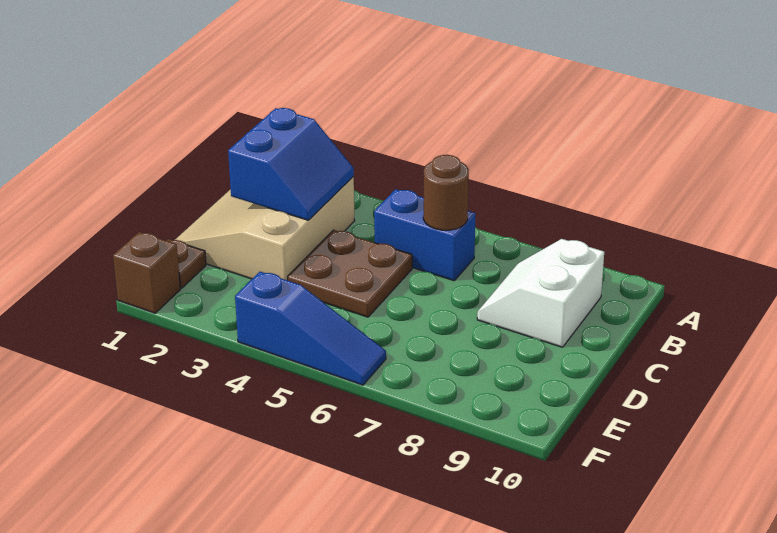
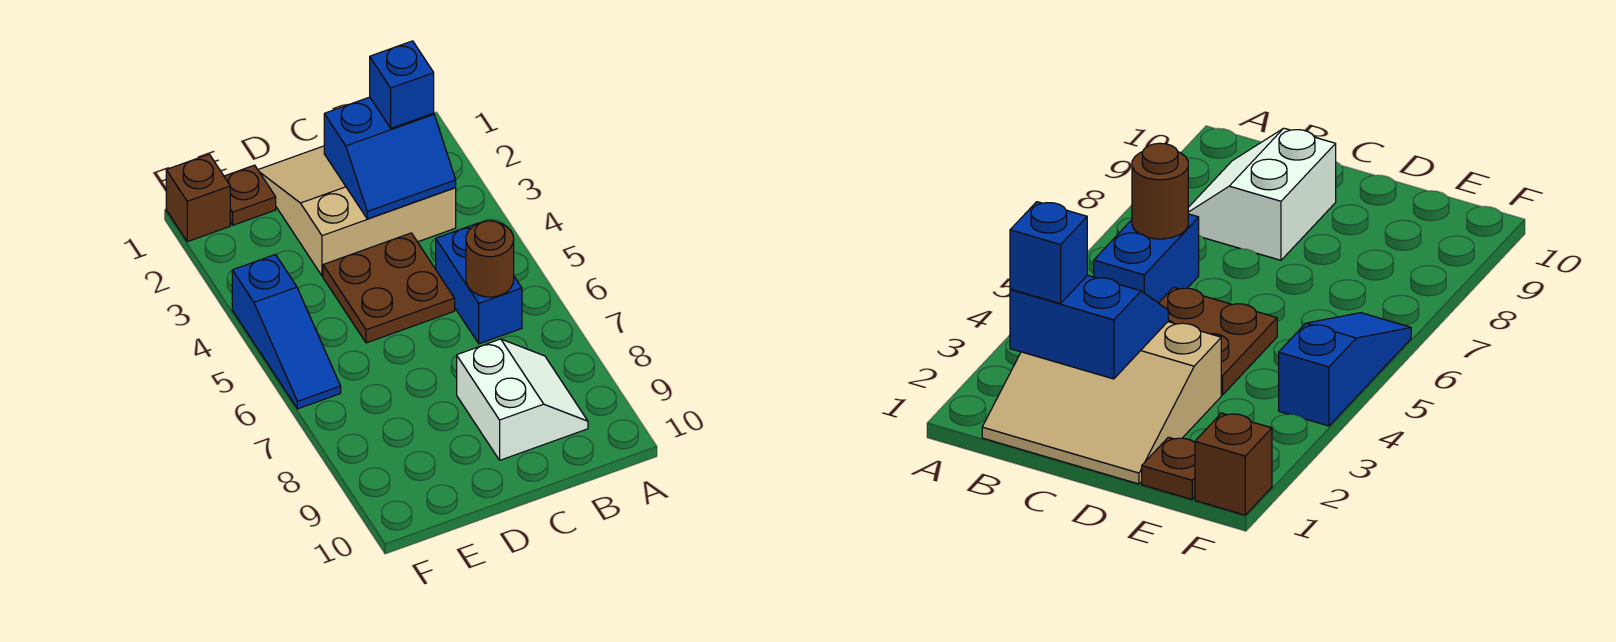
none -> blue 1x1 brick [370,41,434,128]
white 2x2 slope [477,239,604,347] -> white 2x2 slope turned to [457,339,588,460]

